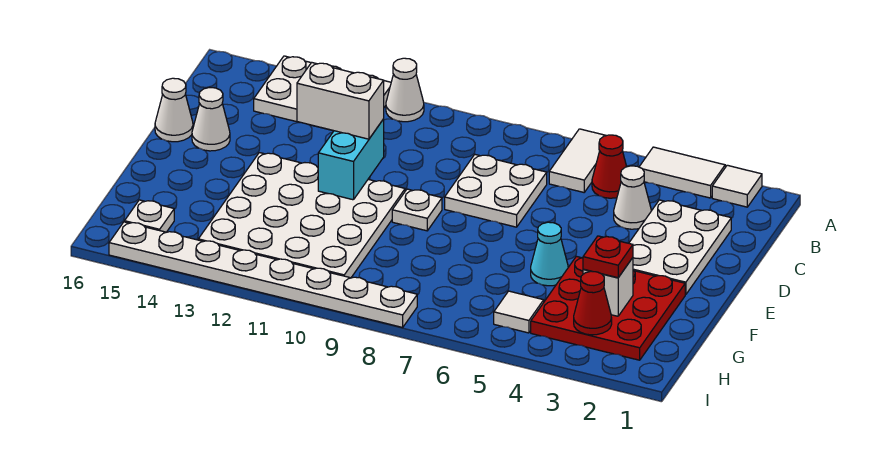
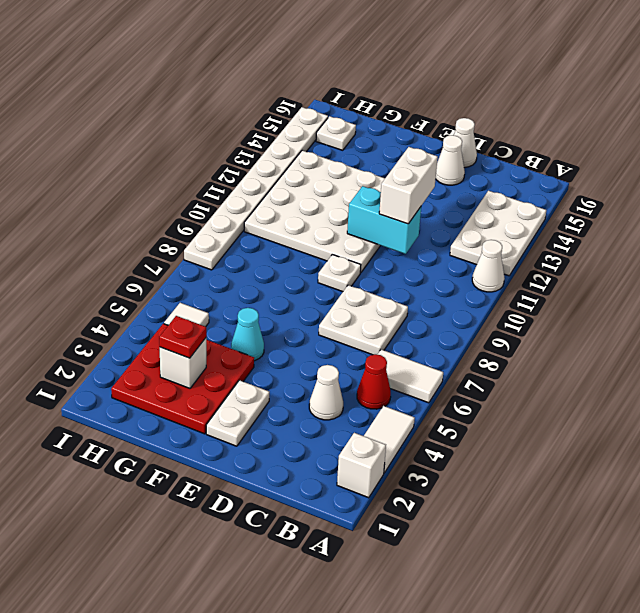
white 1x1 tile [712,165,762,207] -> white 1x1 brick [337,433,386,498]
white 2x3 plate [629,200,731,295] -> white 1x2 plate [206,380,269,446]
red 1x1 cone [574,271,612,335] -> none

